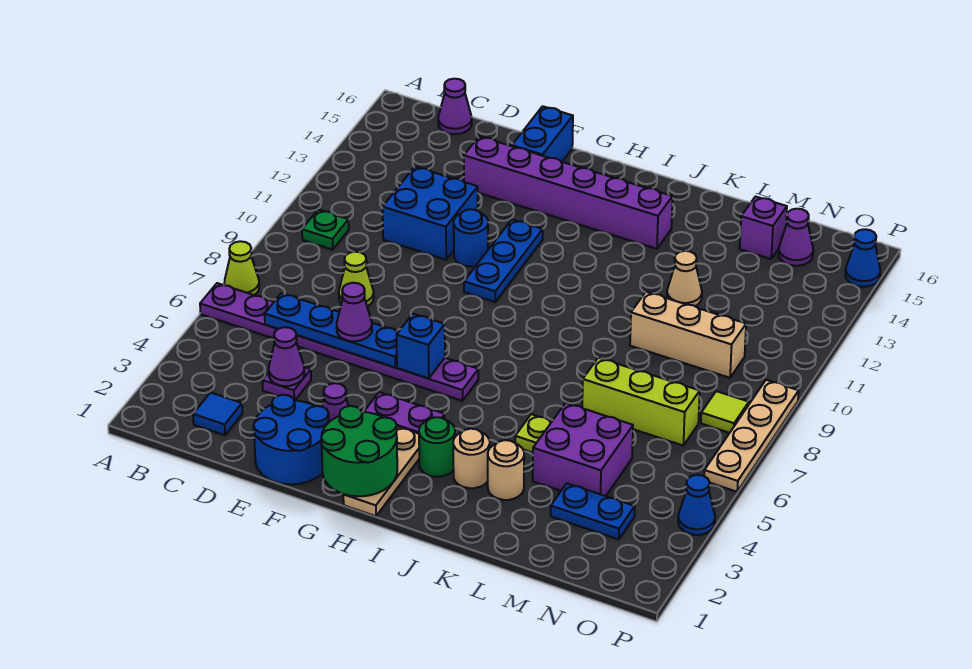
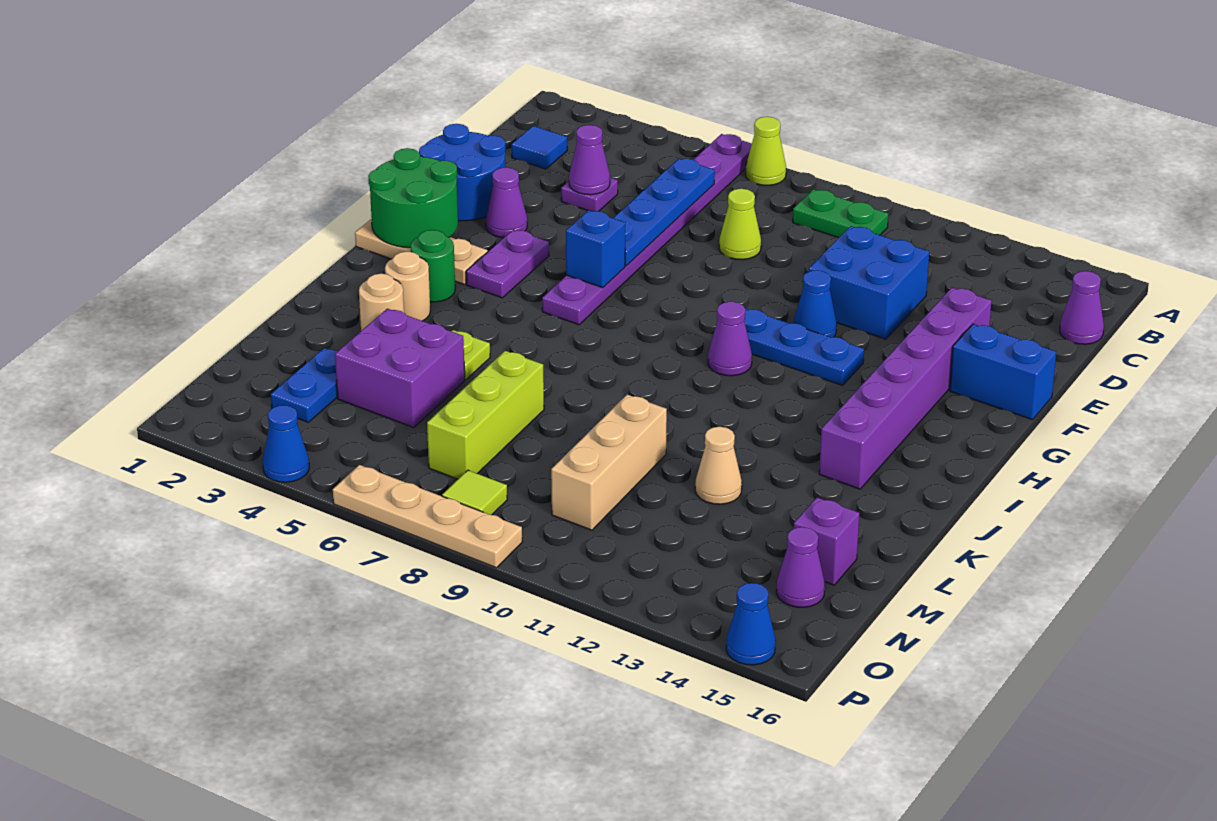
green 1x1 plate [302,210,349,250] -> green 1x2 plate [793,189,888,238]
purple 1x1 cone [337,283,372,341] -> purple 1x1 cone moved to [708,302,752,376]
blue 1x1 round brick [454,209,488,266] -> blue 1x1 cone [793,270,837,337]

